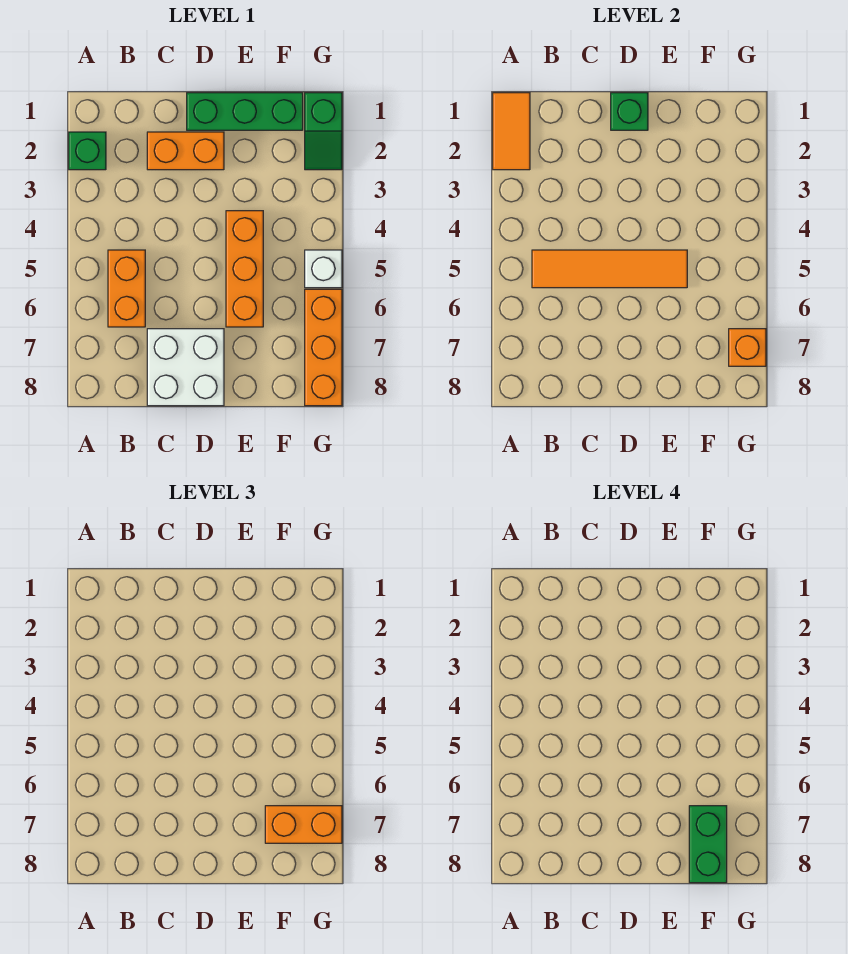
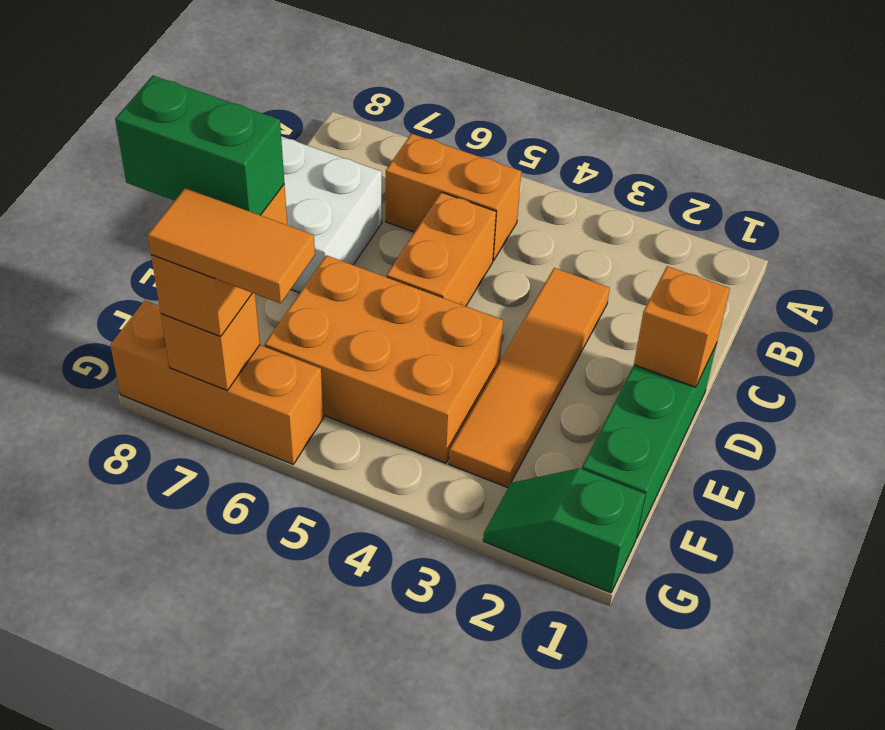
orange 1x2 tile [493,93,530,170] -> orange 1x2 tile moved to [148,188,315,303]
green 1x1 brick [69,132,106,170] -> none
orange 1x4 tile [532,250,687,288] -> orange 1x4 tile moved to [449,268,610,488]
orange 1x2 brick [147,132,224,170] -> orange 1x2 brick moved to [387,192,496,306]
green 1x1 brick [611,93,648,130] -> orange 1x1 brick [634,266,730,387]
orange 1x3 brick [226,211,263,327] -> orange 2x3 brick [265,255,503,463]
white 1x1 brick [305,250,342,288] -> none

